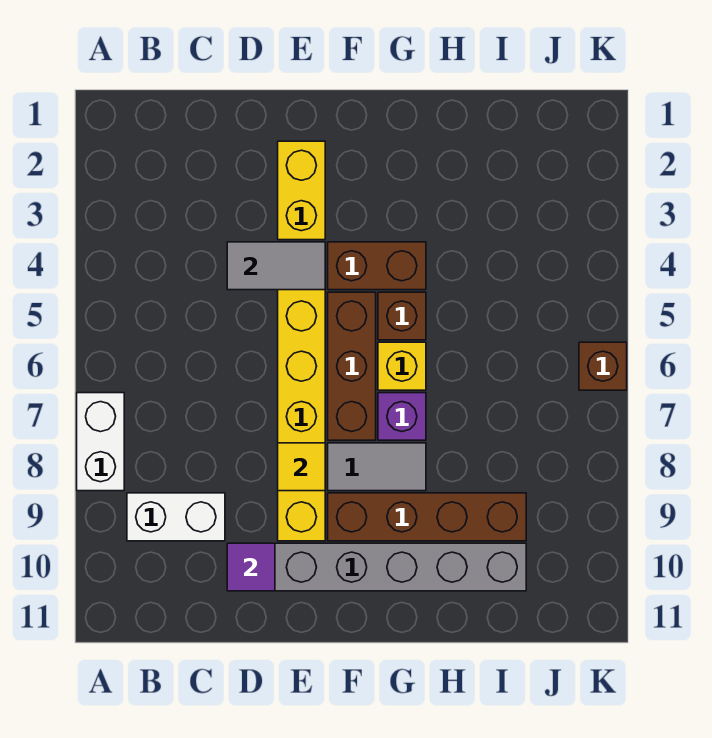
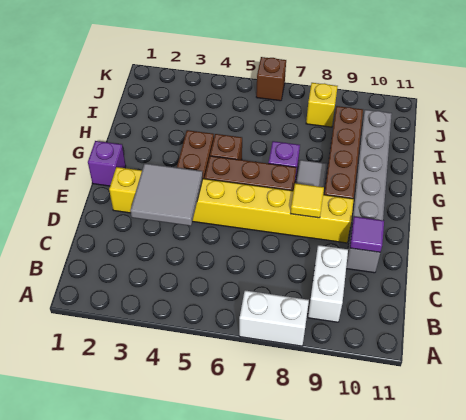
grey 1x2 tile [227,242,325,290] -> grey 2x2 tile [130,163,203,226]
none -> purple 1x1 brick [88,141,126,186]
yellow 1x1 brick [378,342,426,390] -> yellow 1x1 brick moved to [306,83,338,127]

